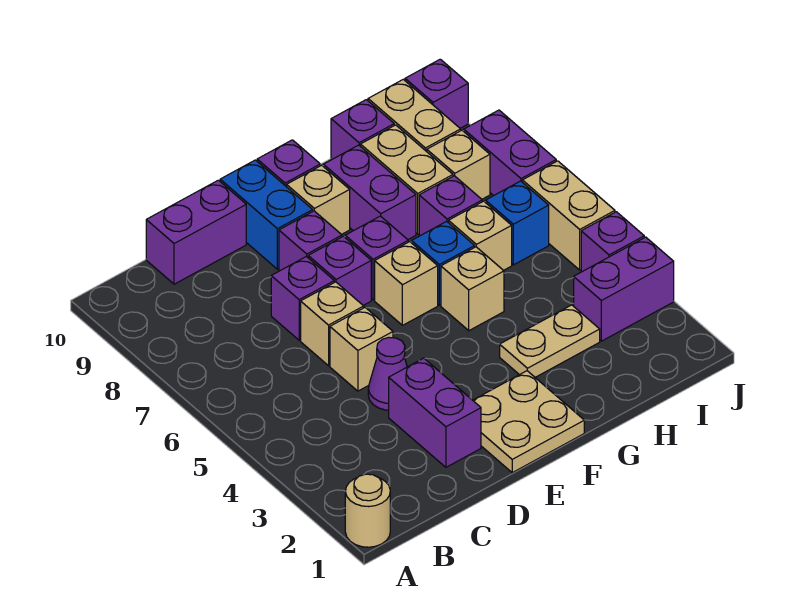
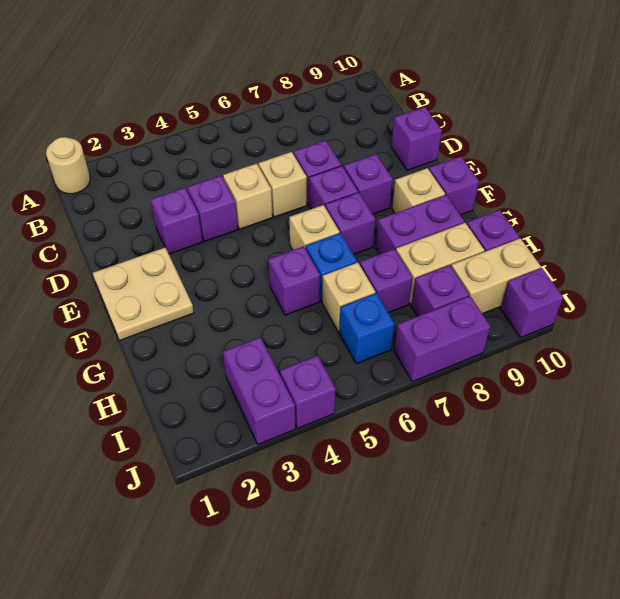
purple 1x2 brick [146,180,246,284] -> purple 1x1 brick [391,107,442,170]
purple 1x2 brick [389,358,481,467] -> purple 1x1 brick [150,188,203,254]
purple 1x1 cone [368,338,407,410] -> purple 1x1 brick [187,176,238,242]
blue 1x2 brick [220,160,313,269] -> none
tan 1x2 plate [500,305,600,377] -> none
tan 1x1 brick [441,247,504,331] -> purple 1x1 brick [268,246,320,315]
tan 1x1 brick [427,130,490,199] -> purple 1x1 brick [411,265,469,316]
tan 1x2 brick [522,161,615,270] -> none

